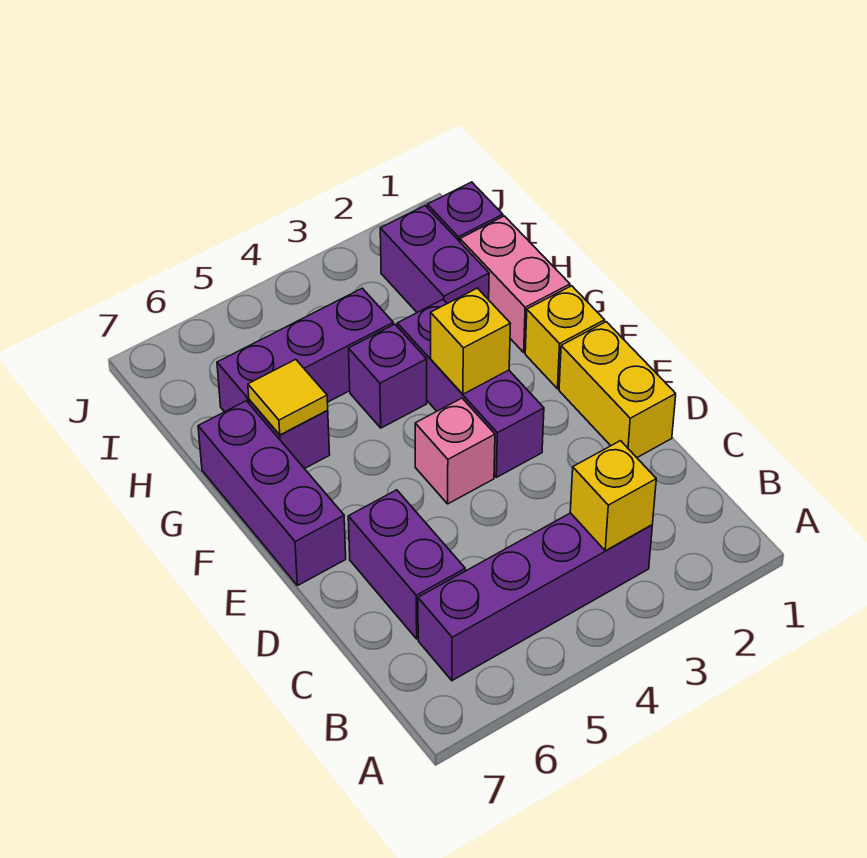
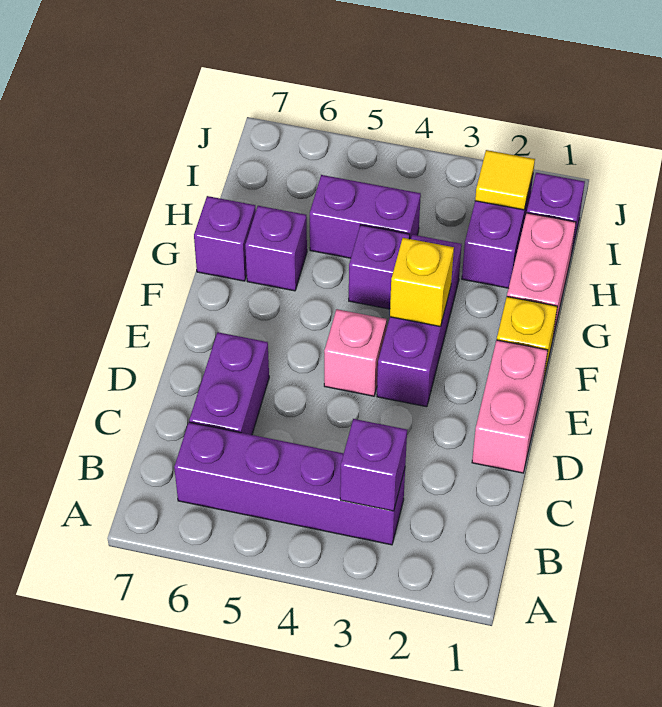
yellow 1x1 brick [570,441,656,551] -> purple 1x1 brick [340,419,407,511]
yellow 1x2 brick [559,322,676,457] -> pink 1x2 brick [472,340,548,473]
purple 1x3 brick [198,401,346,586] -> purple 1x1 brick [194,196,256,281]
yellow 1x1 tile [248,359,328,435] -> yellow 1x1 tile moved to [475,150,535,210]
purple 1x3 brick [217,288,393,412] -> purple 1x2 brick [310,175,421,258]

